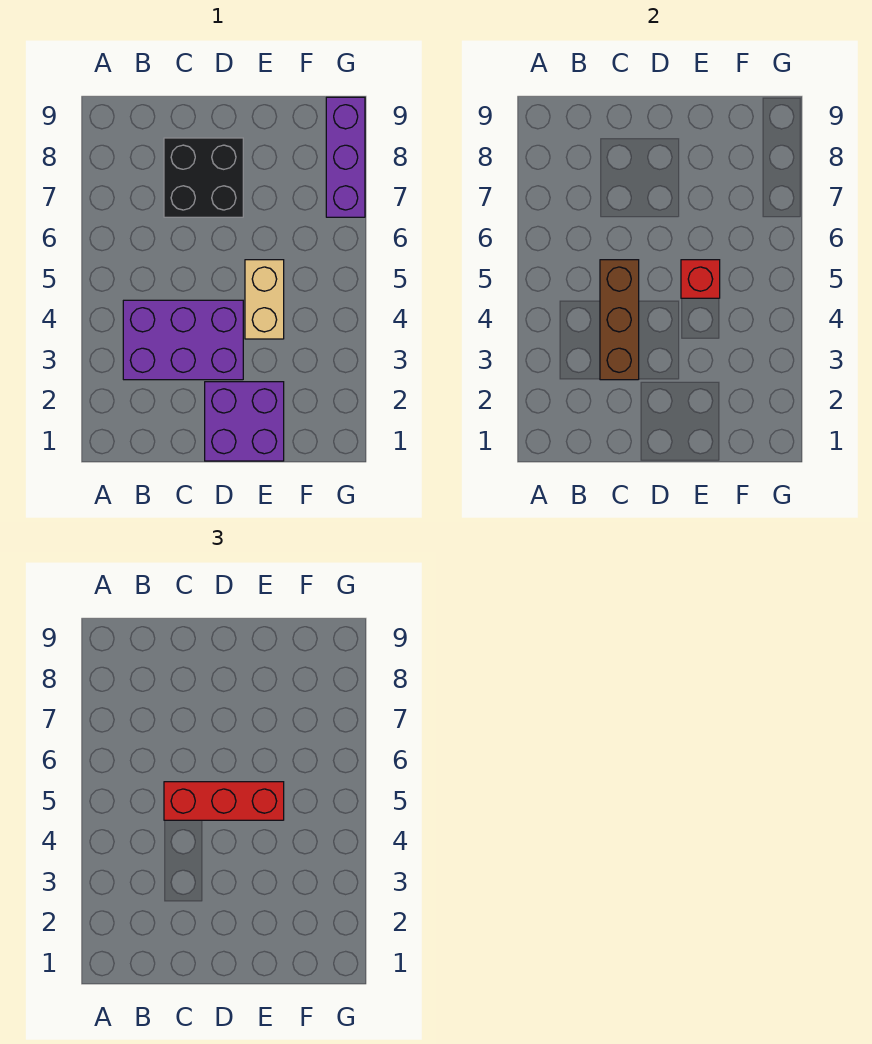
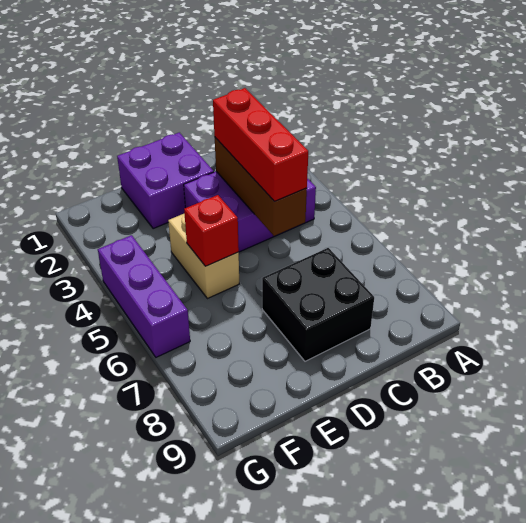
red 1x3 brick [164,782,284,820] -> red 1x3 brick turned to [213,88,308,202]
purple 1x3 brick [326,97,365,217] -> purple 1x3 brick moved to [98,235,190,357]

